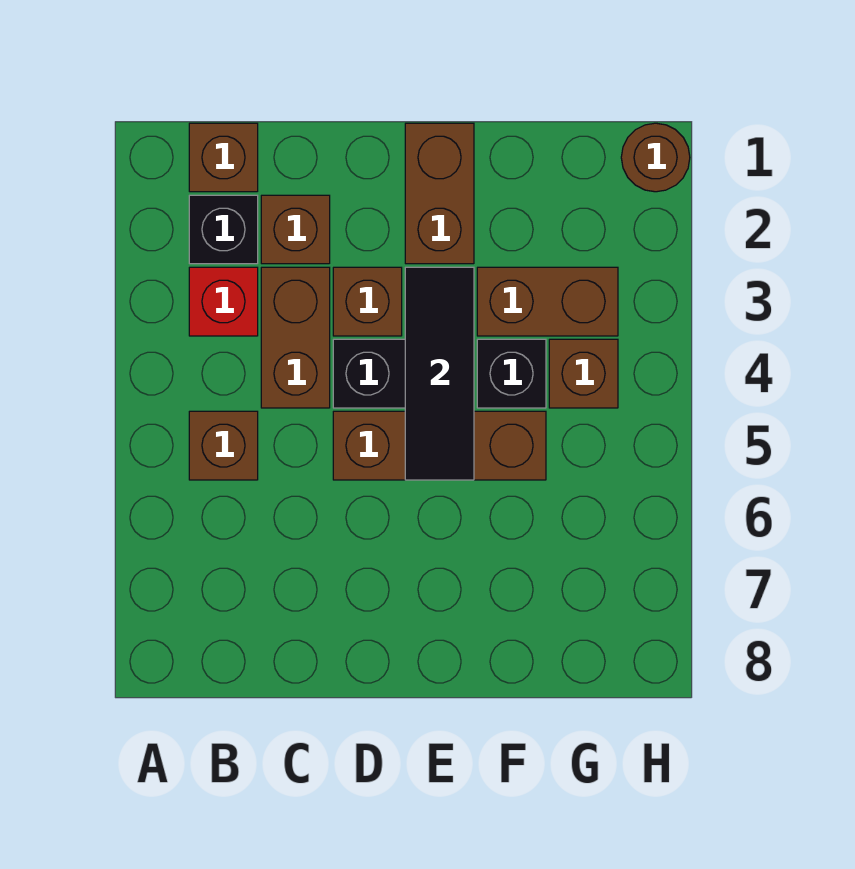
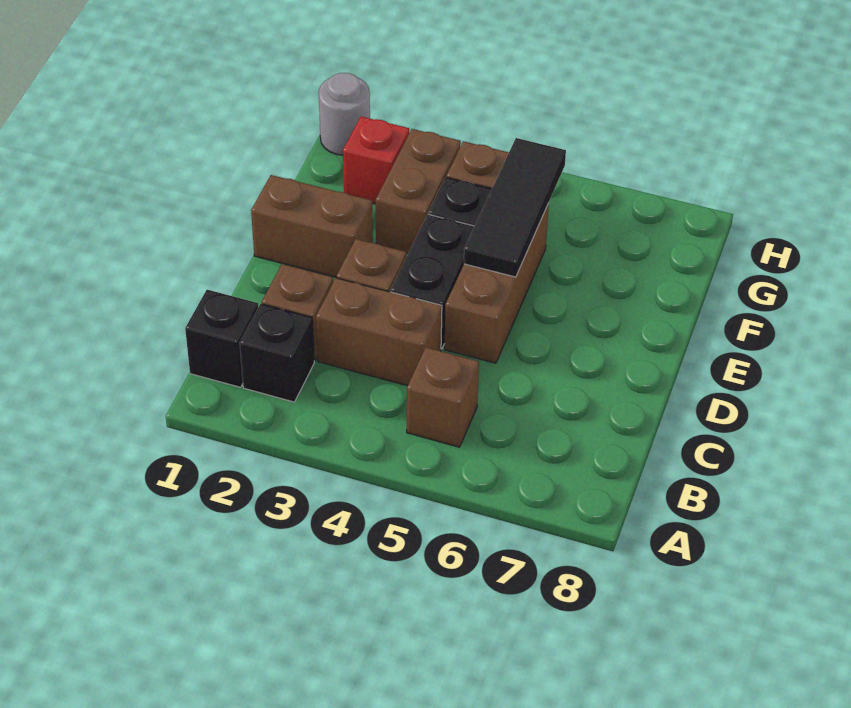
brown 1x1 brick [189,123,258,192] -> black 1x1 brick [185,290,258,387]
red 1x1 brick [189,267,258,336] -> red 1x1 brick moved to [343,117,409,204]
black 1x3 tile [405,267,474,480] -> black 1x3 tile turned to [464,138,566,277]
brown 1x1 round brick [621,123,690,192] -> grey 1x1 round brick [319,73,370,155]

